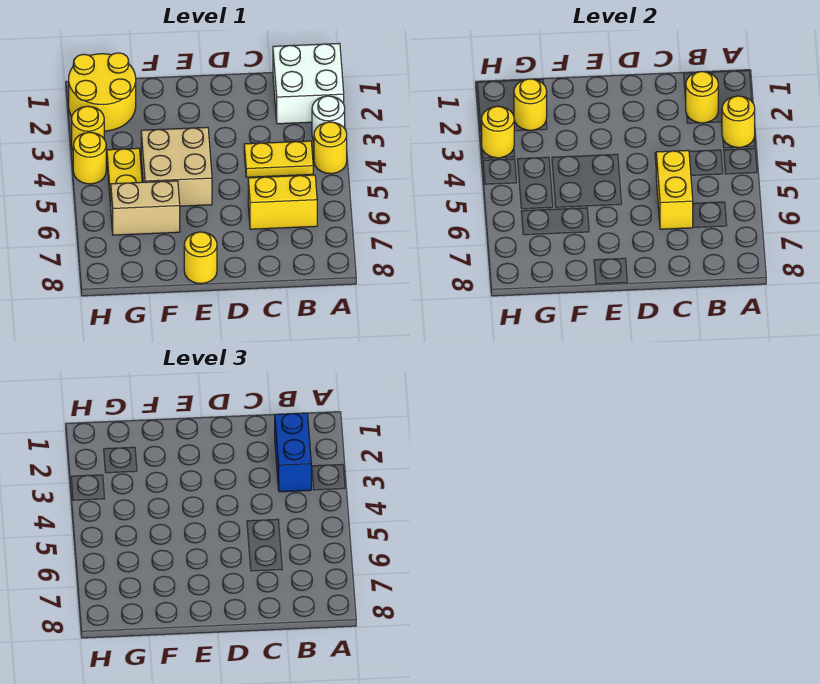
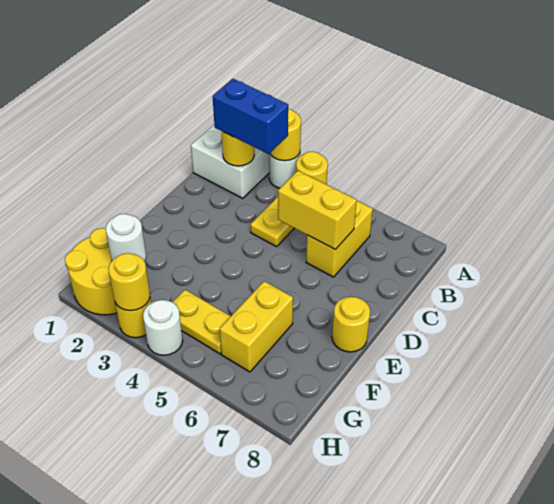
tan 2x2 brick [141,127,212,206] -> none
tan 1x2 brick [111,181,180,235] -> yellow 1x2 brick [220,281,293,372]
yellow 1x1 round brick [514,79,547,130] -> white 1x1 round brick [106,214,146,261]
yellow 1x1 round brick [73,132,106,184] -> white 1x1 round brick [143,300,183,355]

